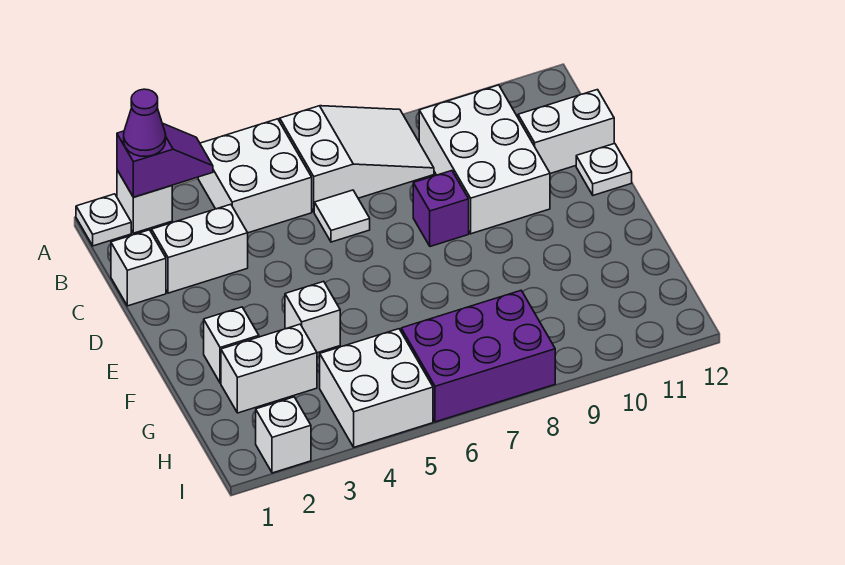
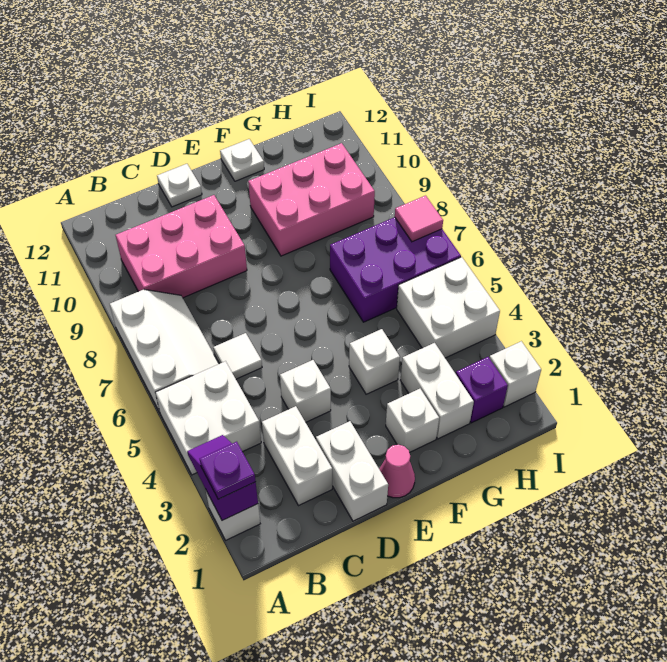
white 1x1 plate [76,194,131,246] -> white 1x1 plate moved to [220,139,264,181]
purple 1x1 cone [124,89,166,156] -> purple 1x1 plate [200,442,256,499]
white 2x3 slope [280,106,434,212] -> white 2x3 slope turned to [110,290,219,412]
white 2x3 brick [419,85,550,234] -> pink 2x3 brick [116,195,247,298]
white 1x1 brick [111,230,166,306] -> white 1x1 brick moved to [280,360,331,422]
white 1x2 brick [518,90,614,173] -> white 1x2 brick moved to [316,421,388,521]
purple 1x1 brick [413,171,469,246] -> purple 1x1 brick moved to [456,357,508,423]
none -> pink 1x1 cone [379,445,415,498]
none -> pink 2x3 brick [248,143,375,256]
purple 2x3 brick [401,291,555,422] -> purple 2x3 brick turned to [330,217,461,322]
none -> pink 1x1 tile [395,196,443,242]

